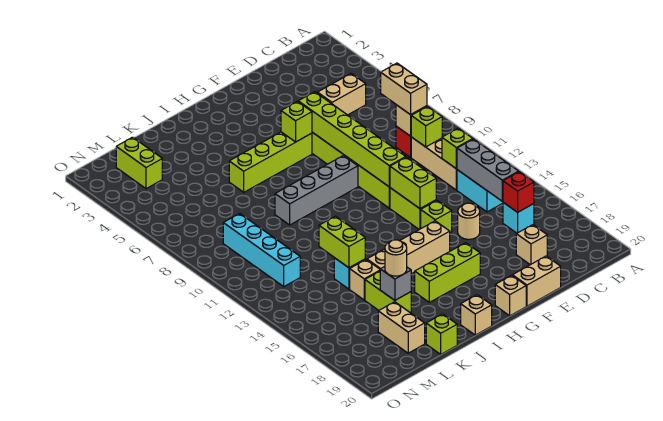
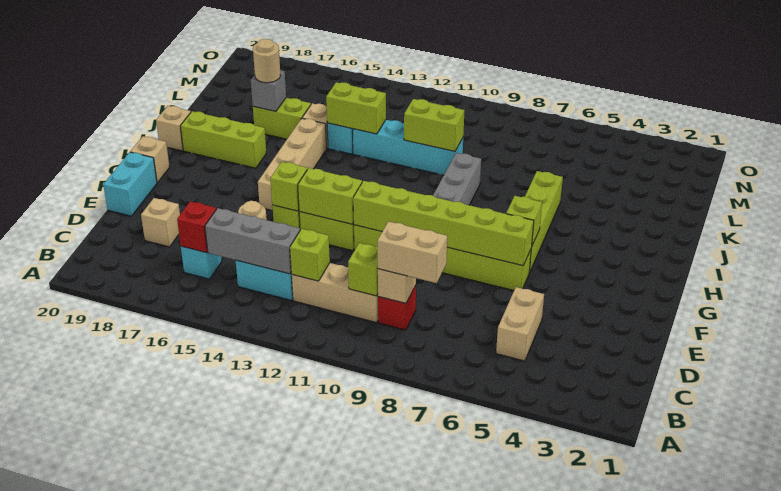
tan 1x2 brick [512,256,561,306] -> cyan 1x2 brick [103,152,157,216]
lime 1x3 brick [415,243,480,302] -> lime 1x3 brick turned to [180,111,266,168]
lime 1x1 brick [426,314,457,354] -> lime 1x1 brick moved to [270,162,307,211]
tan 1x2 brick [378,302,425,353] -> none
lime 1x2 brick [116,137,162,189] -> lime 1x2 brick moved to [404,99,464,151]
cyan 1x4 brick [223,214,300,287] -> cyan 1x4 brick moved to [353,120,463,175]

